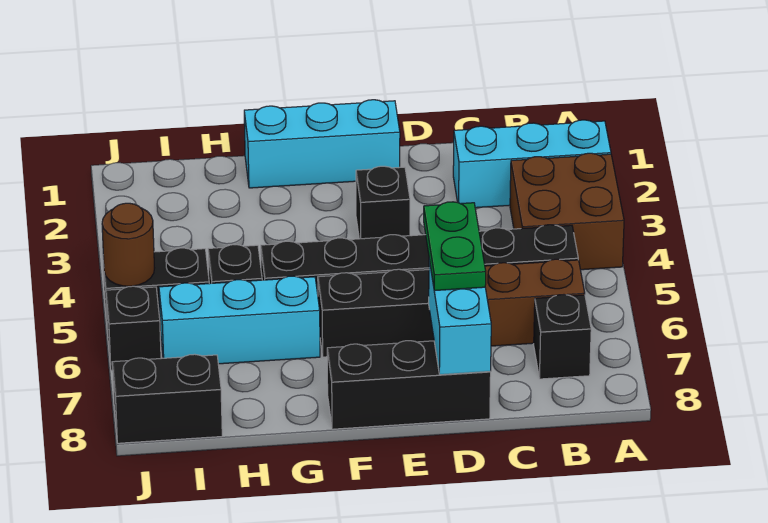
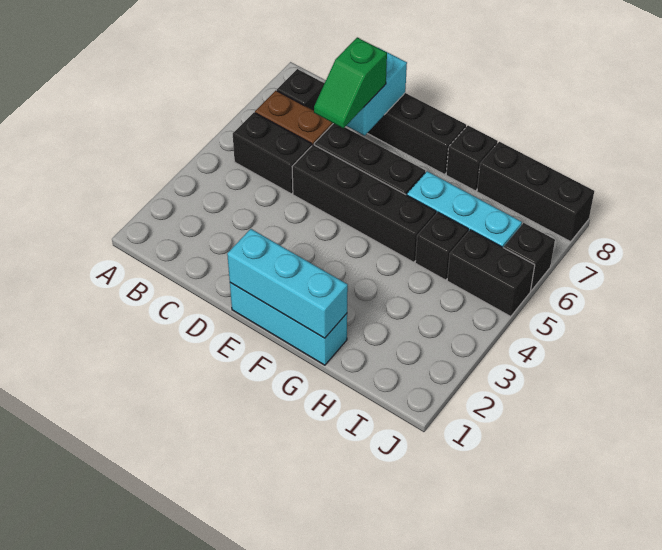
cyan 1x3 brick [453,120,611,208] -> cyan 1x3 brick moved to [227,229,348,338]
brown 2x2 brick [510,153,624,270] -> none
green 1x2 plate [424,202,486,291] -> green 1x2 slope [314,37,387,128]
black 1x1 brick [356,166,410,239] -> black 1x1 brick moved to [446,126,498,191]
black 1x2 brick [112,354,222,443] -> black 1x3 brick [477,142,594,242]
brown 1x1 round brick [102,203,154,286] -> none

